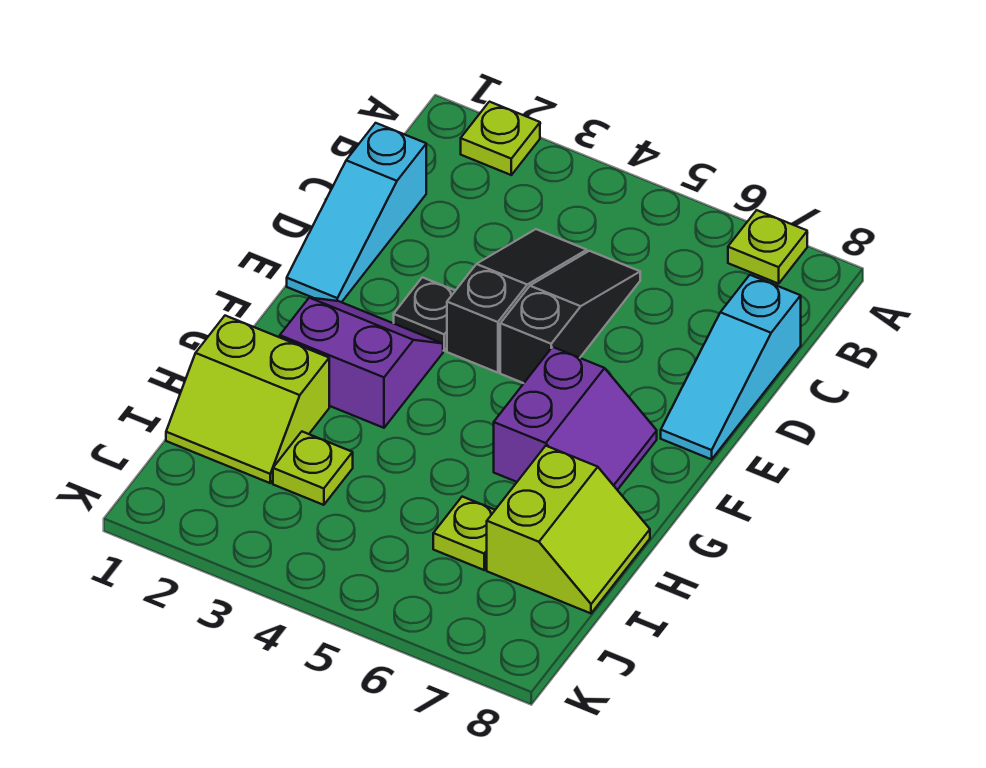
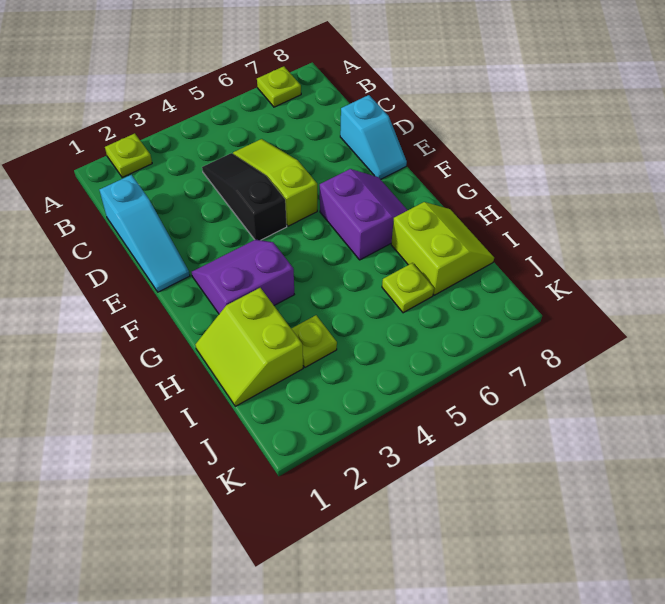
black 1x3 slope [500,251,640,383] -> lime 1x3 slope [233,139,317,226]
cyan 1x3 slope [661,275,801,459] -> cyan 1x2 slope [340,95,407,179]
black 1x1 plate [394,277,455,351] -> none
lime 2x2 slope [166,316,329,483] -> lime 2x2 slope turned to [195,288,303,406]

